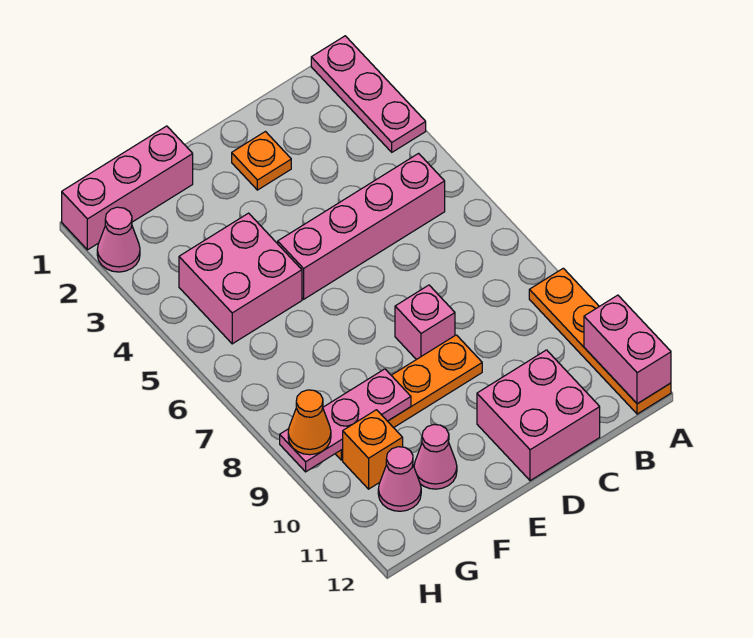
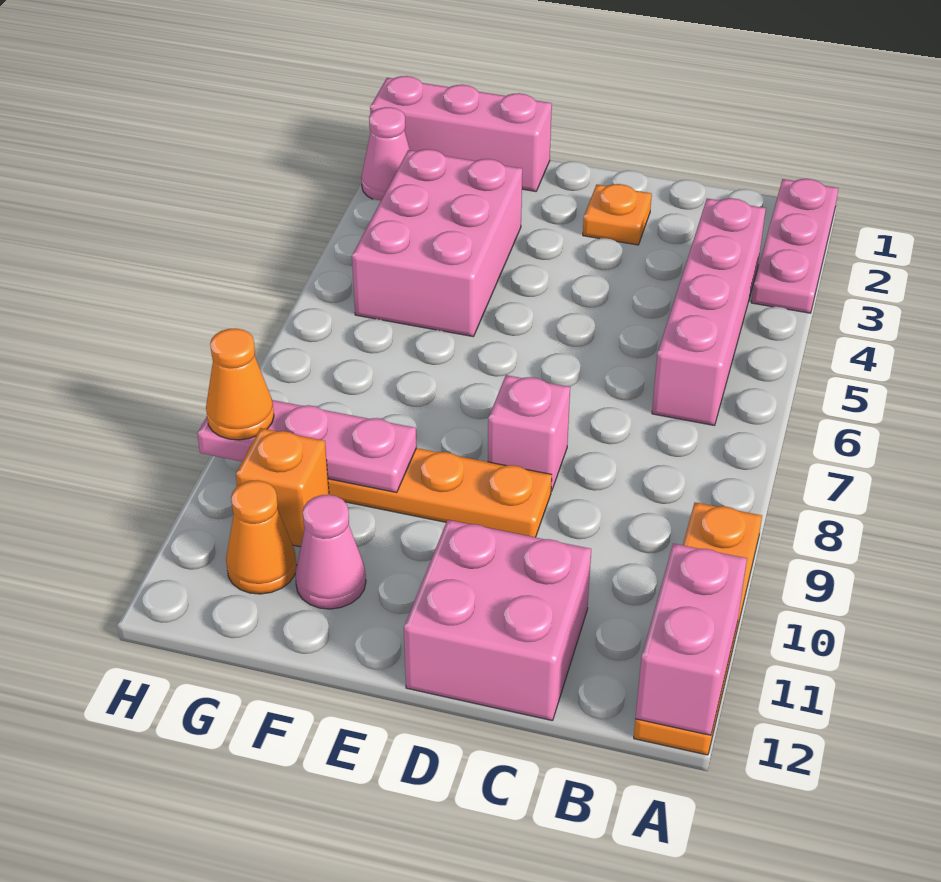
pink 1x4 brick [278,153,445,299] -> pink 1x4 brick turned to [652,198,766,426]
pink 2x2 brick [179,213,302,344] -> pink 2x3 brick [352,149,522,337]
pink 1x1 cone [378,447,421,511] -> orange 1x1 cone [226,480,297,594]

